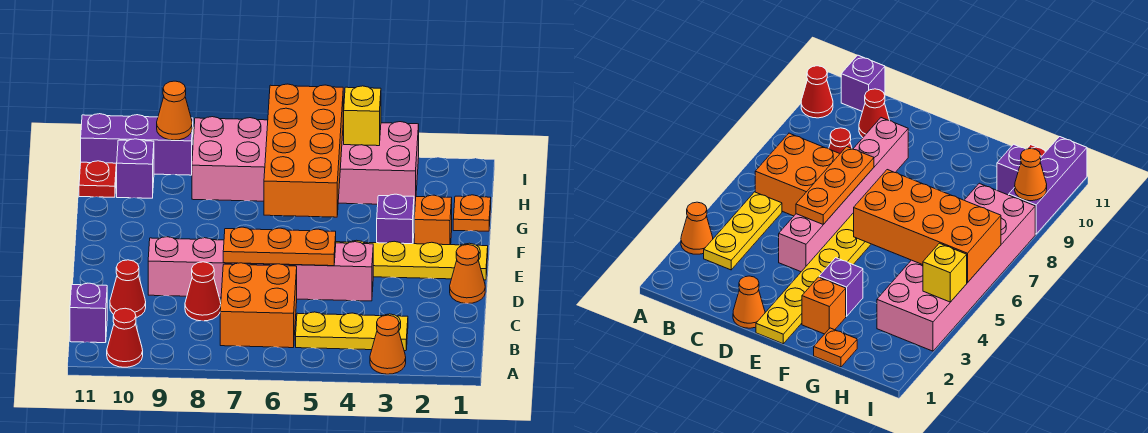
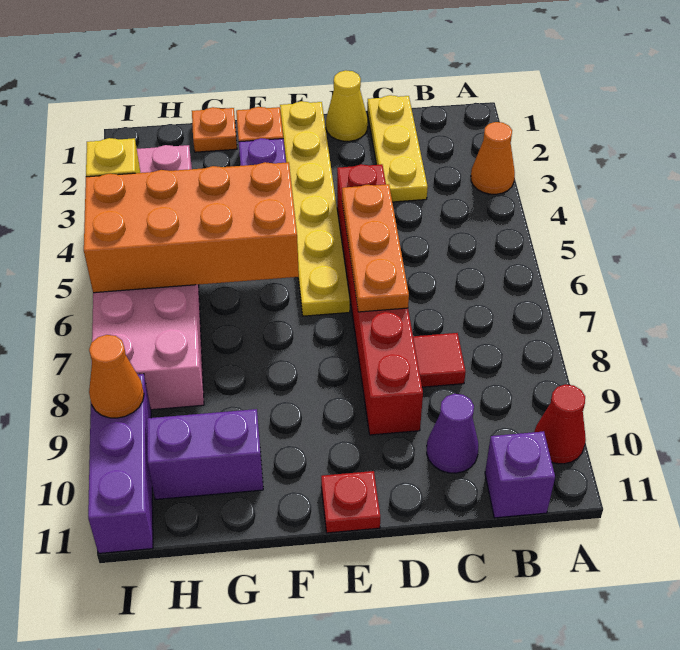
yellow 1x3 plate [296,312,408,351] -> yellow 1x3 plate moved to [367,95,428,202]
orange 2x2 brick [220,263,297,348] -> none
red 1x1 cone [185,262,221,321] -> red 1x1 tile [413,333,466,387]
red 1x1 cone [110,260,146,317] -> purple 1x1 cone [427,394,478,473]
orange 1x1 cone [450,245,485,304] -> yellow 1x1 cone [326,70,368,141]
pink 1x6 brick [148,237,373,301] -> red 1x6 brick [337,164,423,435]
purple 1x1 brick [116,139,154,198] -> purple 1x2 brick [147,409,263,500]
red 1x1 plate [79,161,116,197] -> red 1x1 plate moved to [321,471,380,533]

